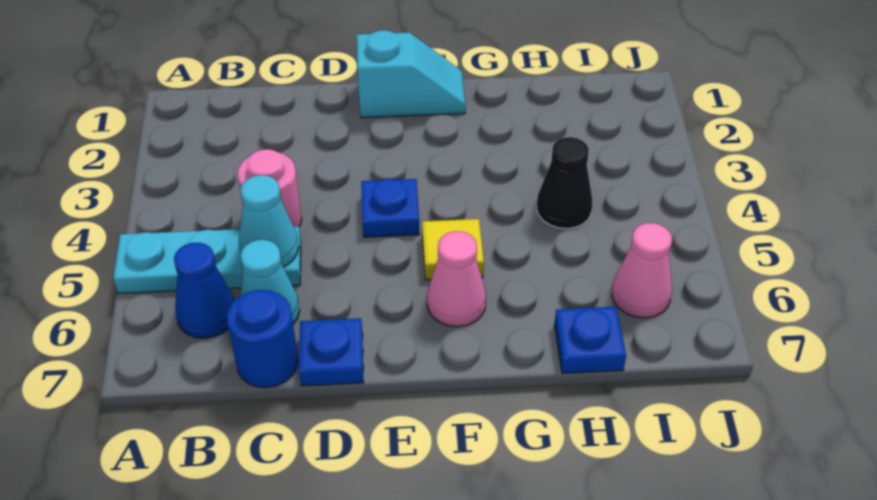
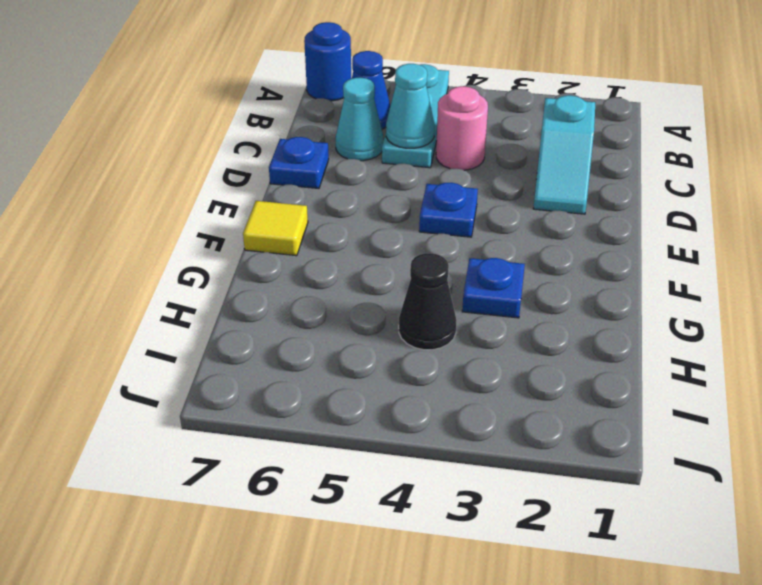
blue 1x1 round brick [227,290,298,388] -> blue 1x1 round brick moved to [304,22,351,101]
cyan 1x2 slope [357,30,466,118] -> cyan 1x2 slope moved to [533,95,595,214]
yellow 1x1 tile [422,219,484,280] -> yellow 1x1 tile moved to [243,201,308,256]
pink 1x1 cone [427,231,486,327] -> none
blue 1x1 plate [554,307,626,373] -> blue 1x1 plate moved to [462,258,525,318]
pink 1x1 cone [612,223,672,318] -> none

